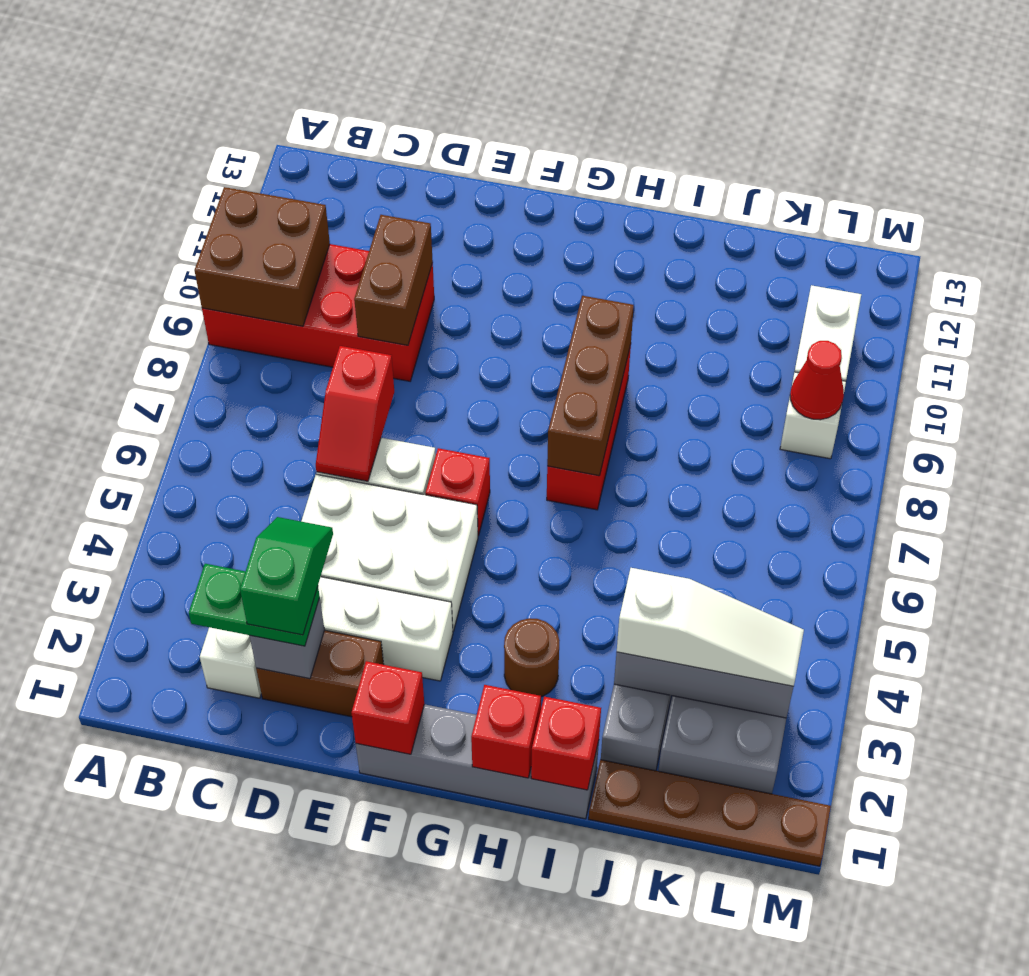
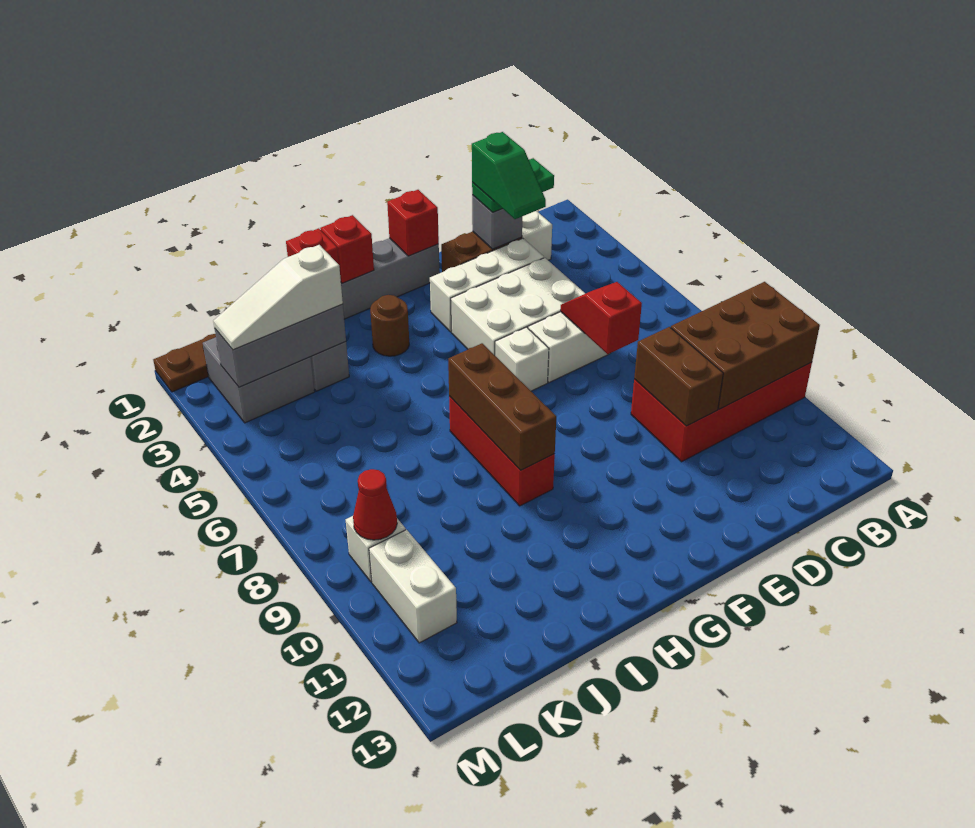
brown 2x2 brick [194,187,330,326] -> brown 2x3 brick [671,282,820,409]
red 1x1 brick [426,448,490,536] -> white 1x1 brick [495,327,549,391]

